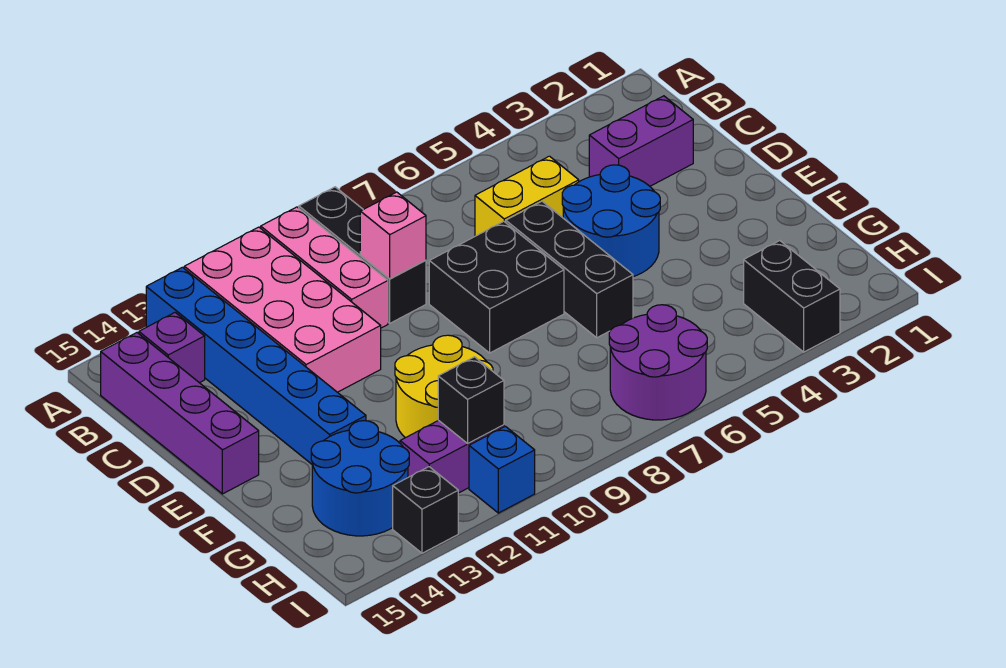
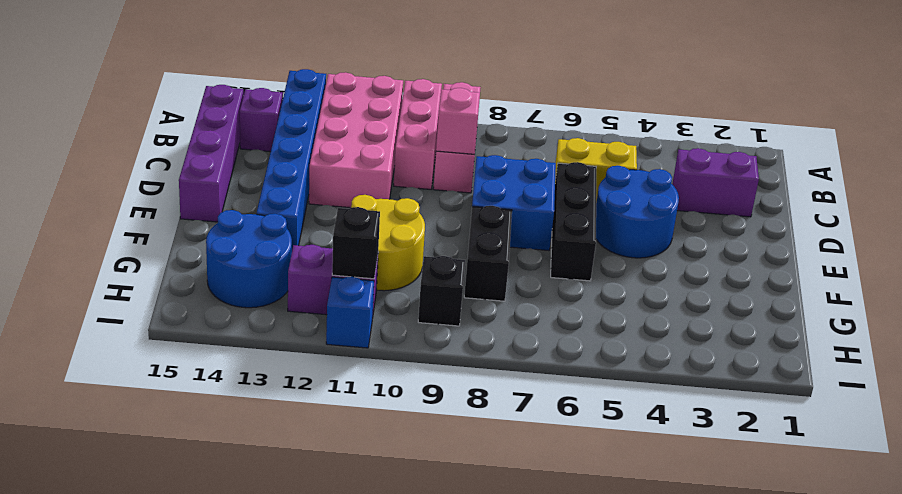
black 1x3 brick [299,187,426,323] -> pink 1x3 brick [433,82,481,193]
black 2x2 brick [429,221,564,353] -> blue 2x2 brick [472,155,556,250]
black 1x2 brick [744,241,840,352] -> black 1x2 brick moved to [464,206,512,301]
purple 2x2 round brick [609,305,707,420] -> none
black 1x1 brick [393,467,458,553] -> black 1x1 brick moved to [418,256,465,326]

